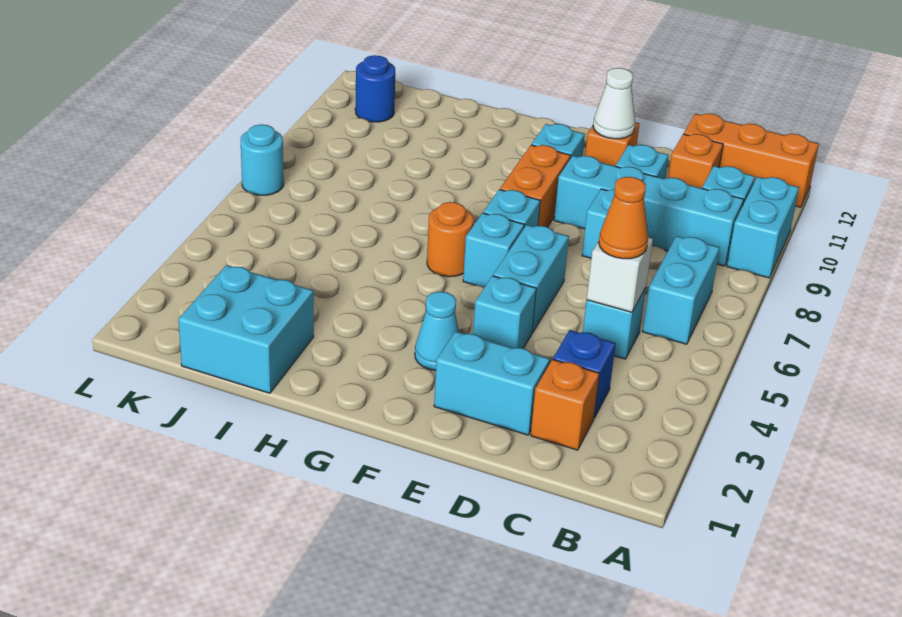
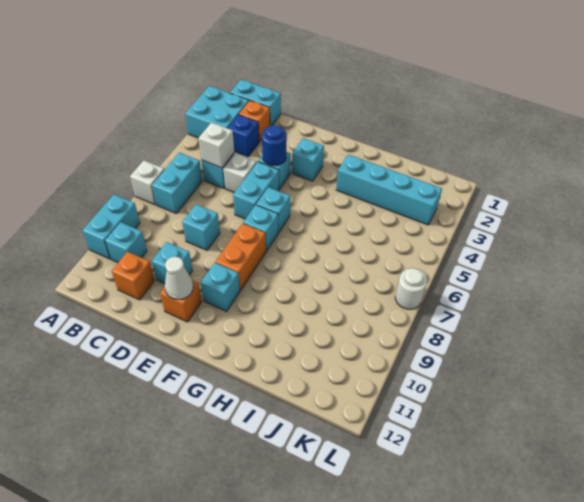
none -> white 1x1 brick [130,161,164,205]
orange 1x3 brick [684,113,819,207] -> none
cyan 1x4 brick [554,156,744,266] -> cyan 1x4 brick moved to [336,155,442,225]
orange 1x1 cone [599,177,648,259] -> none
cyan 1x2 brick [434,331,550,435] -> cyan 1x2 brick moved to [230,80,281,126]
none -> white 1x1 brick [223,153,257,193]
cyan 1x1 cone [415,291,459,371] -> cyan 1x1 brick [292,138,324,181]
orange 1x1 round brick [427,202,474,277] -> none
cyan 2x2 brick [179,265,314,393] -> cyan 2x2 brick moved to [185,86,249,138]
blue 1x1 round brick [355,55,395,122] -> blue 1x1 round brick moved to [262,125,287,165]
cyan 1x1 round brick [241,124,284,195] -> white 1x1 round brick [395,268,427,309]

